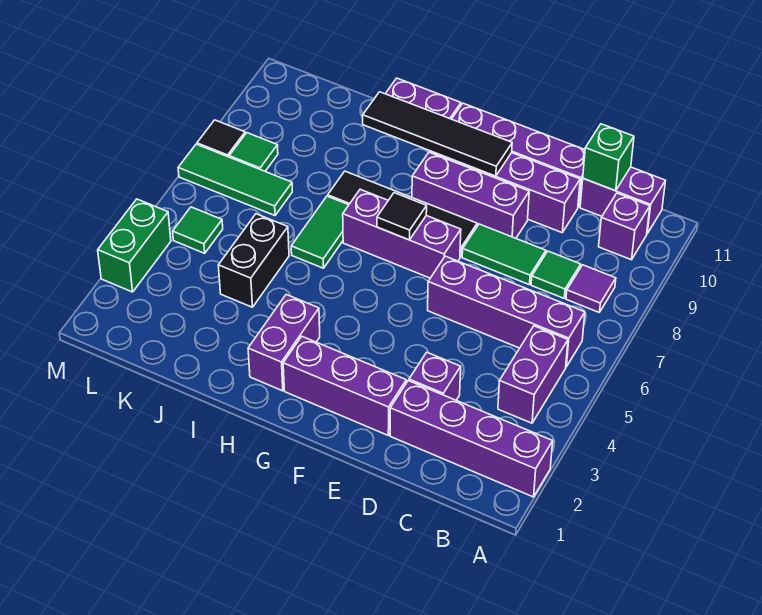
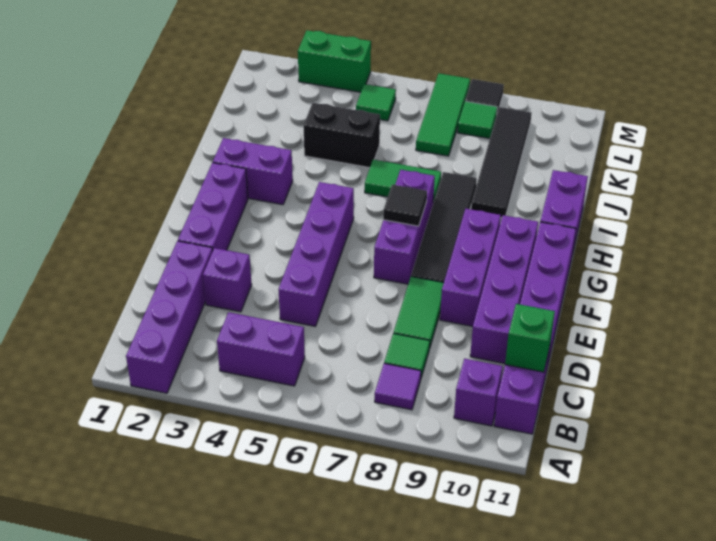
purple 1x4 brick [428,256,585,367] -> purple 1x4 brick moved to [279,182,354,326]
black 1x4 tile [363,92,512,176] -> black 1x4 tile moved to [471,107,532,218]

